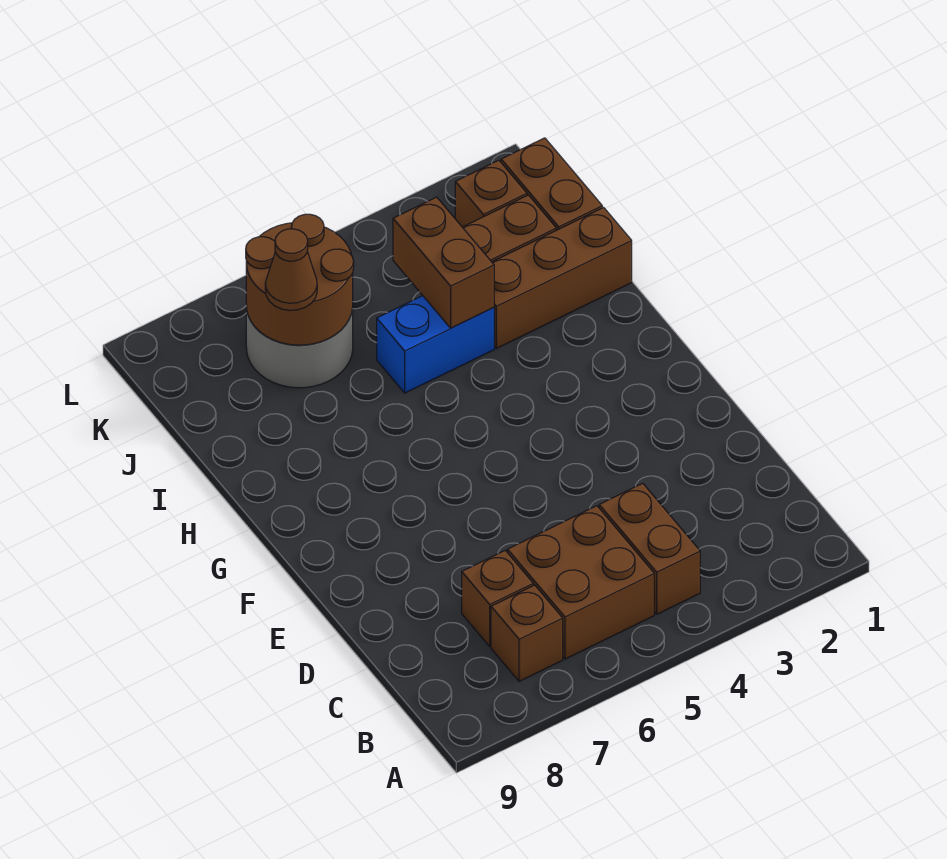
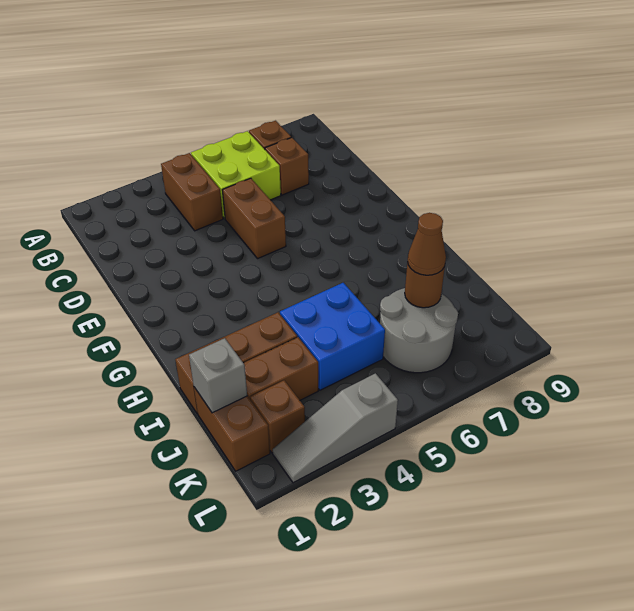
brown 2x2 brick [507,506,654,659] -> lime 2x2 brick [191,131,281,219]
blue 1x2 brick [377,296,494,393] -> blue 2x2 brick [280,283,385,390]
brown 1x2 brick [393,197,494,328] -> brown 1x2 brick moved to [222,178,286,259]
none -> grey 1x1 brick [189,338,247,413]
brown 2x2 round brick [246,214,354,345] -> brown 1x1 round brick [405,262,445,308]
none -> grey 1x3 slope [273,373,398,483]

